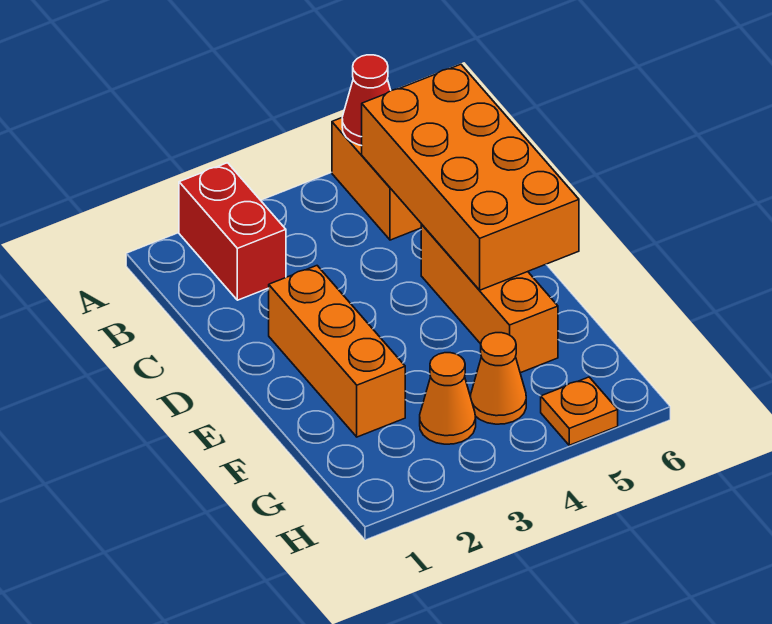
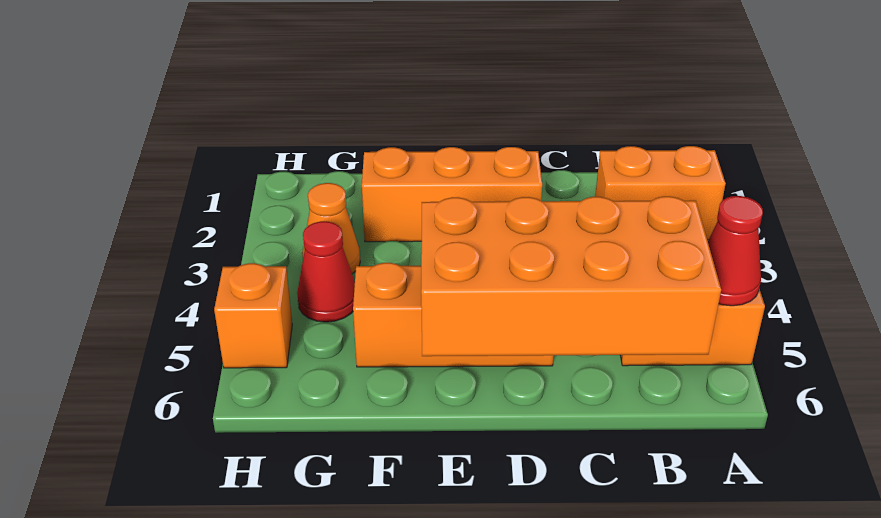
red 1x2 brick [179,163,286,300] -> orange 1x2 brick [595,146,726,240]
orange 1x1 cone [471,333,526,424] -> red 1x1 cone [297,221,355,322]
orange 1x1 plate [541,377,618,445] -> orange 1x1 brick [214,263,292,368]

